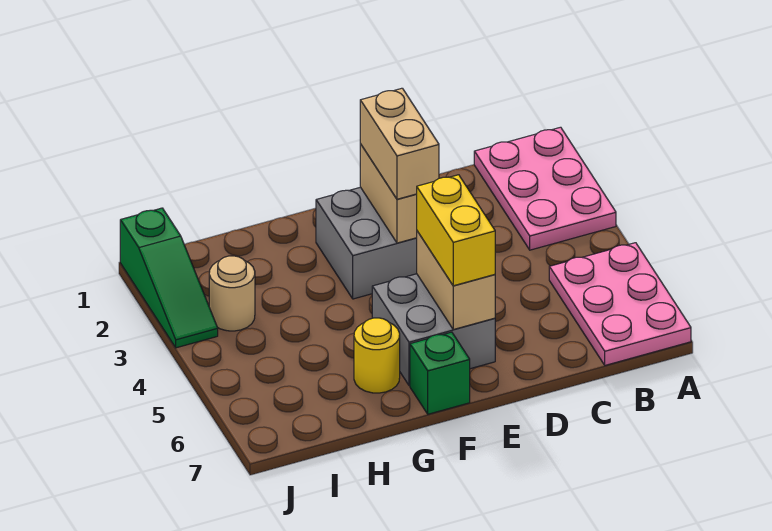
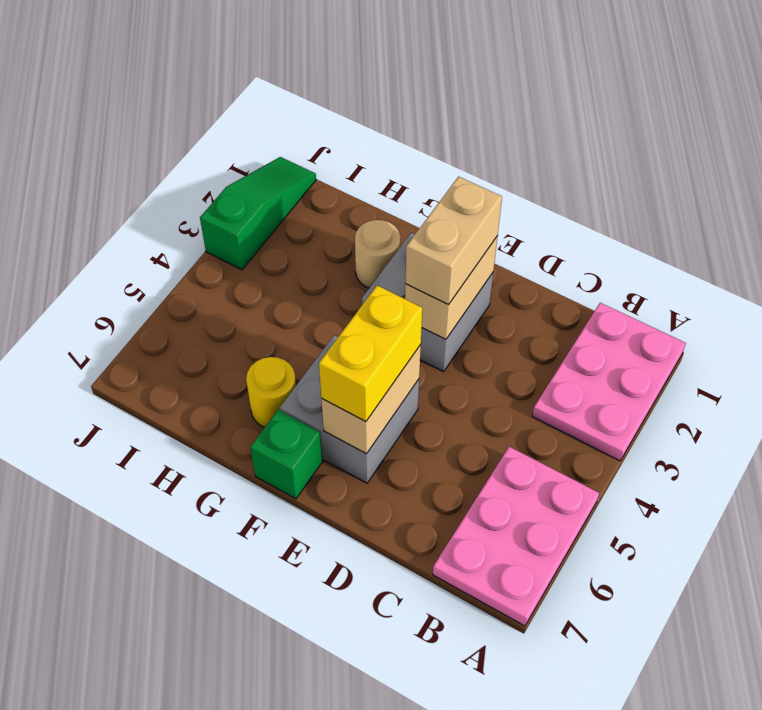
tan 1x1 round brick [209,256,255,331] -> tan 1x1 round brick moved to [355,220,401,288]
green 1x3 slope [120,208,218,348] -> green 1x3 slope turned to [200,157,316,270]

